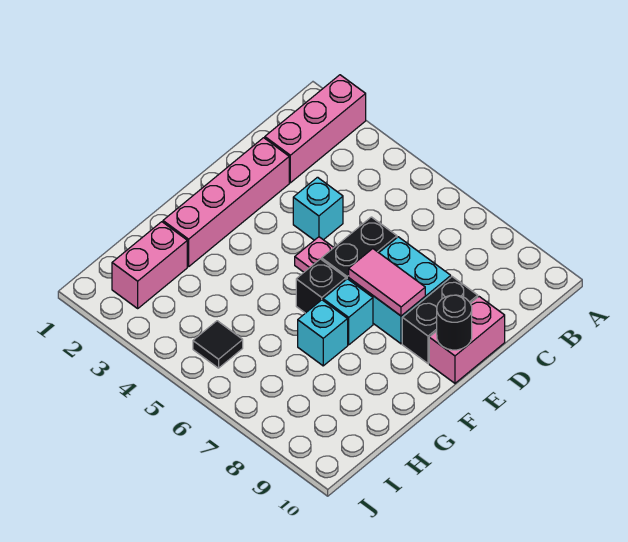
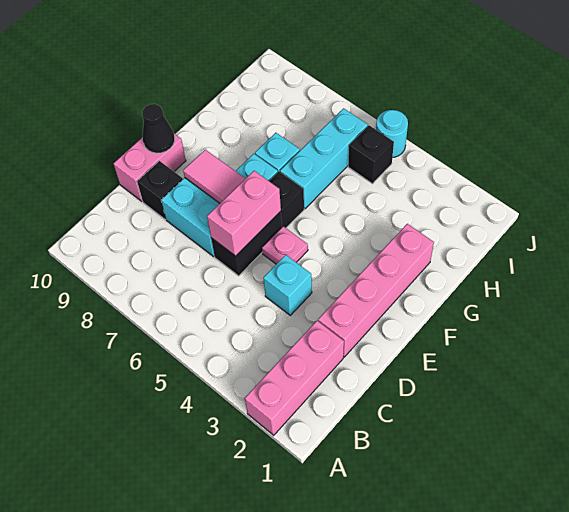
black 1x2 brick [402,277,478,363] -> black 1x1 brick [137,161,183,219]
black 1x1 round brick [437,295,472,350] -> black 1x1 cone [142,104,175,153]
none -> cyan 1x3 brick [280,108,368,209]
pink 1x2 brick [112,222,187,308] -> pink 1x2 brick moved to [207,171,281,256]
black 1x1 tile [193,321,243,368] -> black 1x1 brick [348,125,394,184]
none -> cyan 1x1 round brick [376,110,408,158]

